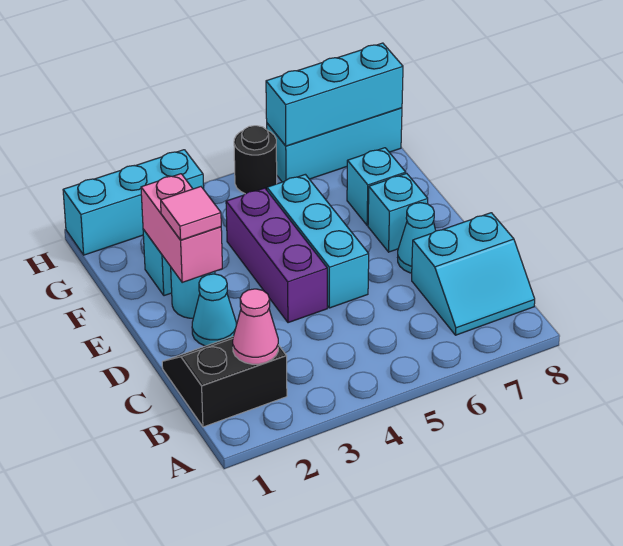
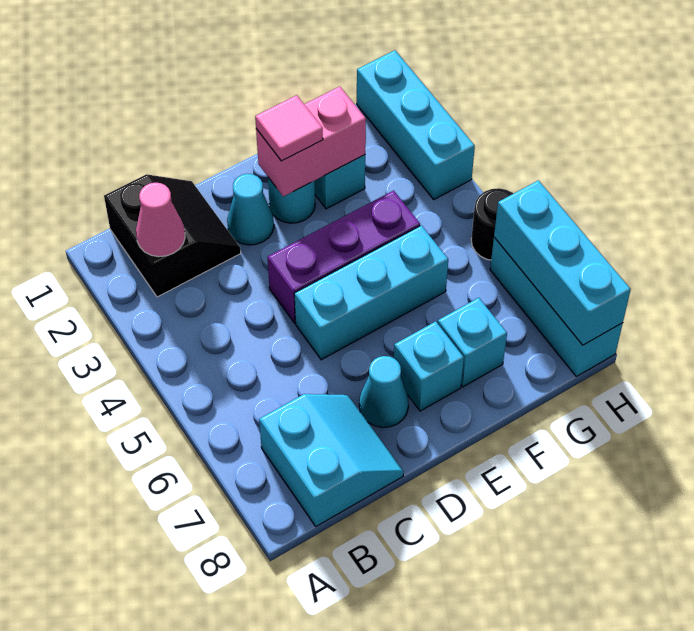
cyan 2x2 slope [412,213,535,335] -> cyan 2x2 slope turned to [259,394,403,526]

